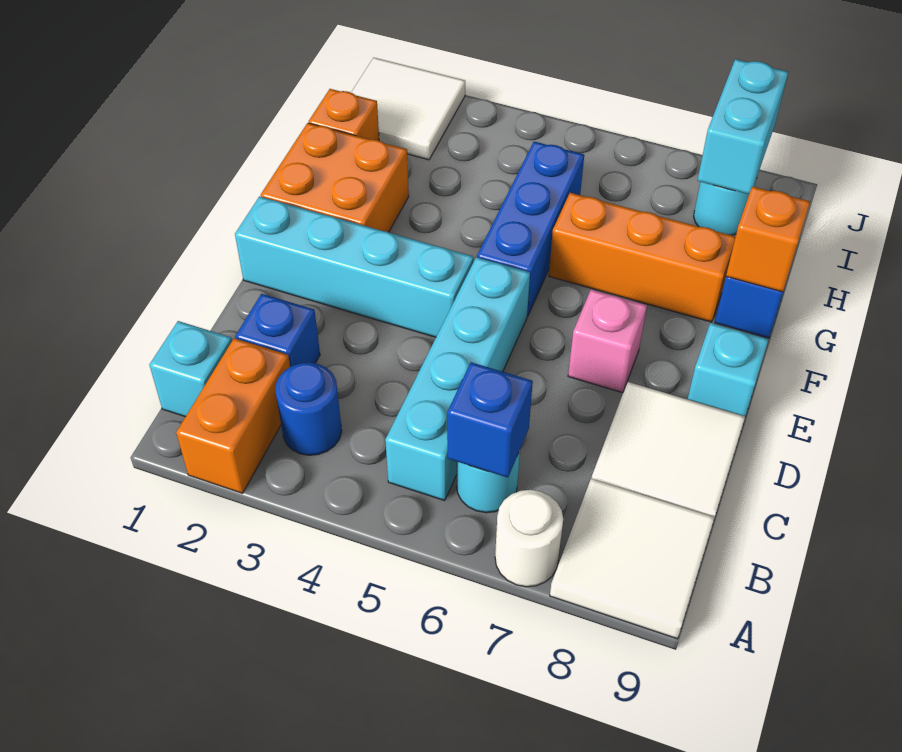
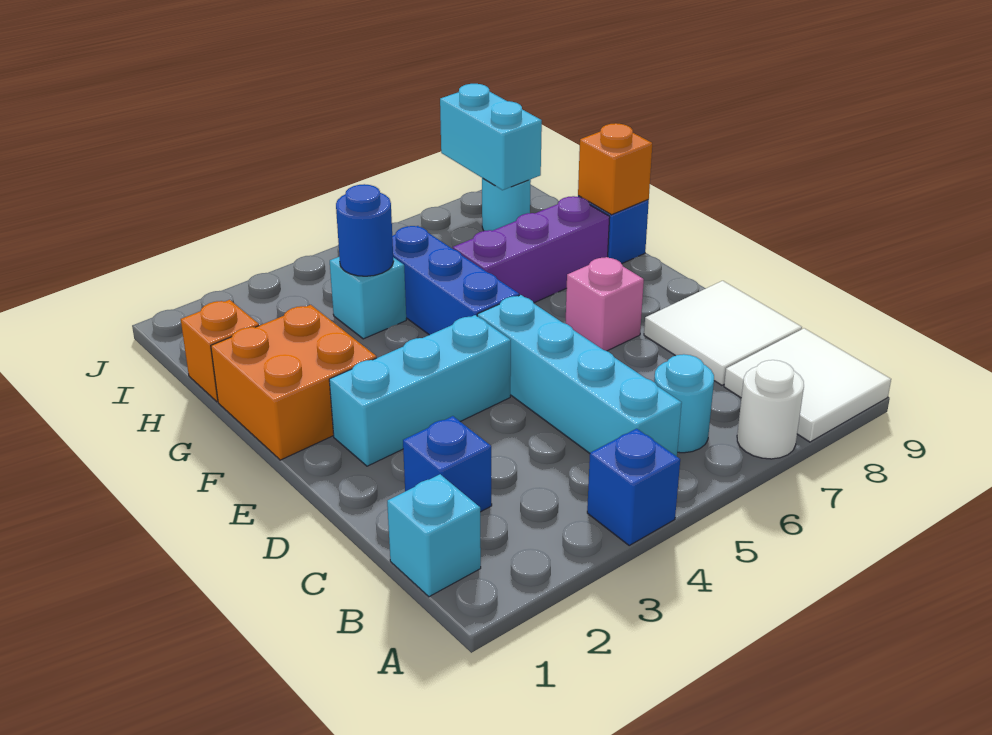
orange 1x2 brick [176,338,290,493] -> none
blue 1x1 round brick [275,363,342,455] -> blue 1x1 round brick moved to [336,184,394,276]
blue 1x1 brick [447,362,533,478] -> blue 1x1 brick moved to [587,429,680,545]
cyan 1x4 brick [235,196,473,337] -> cyan 1x3 brick [329,315,511,466]
cyan 1x1 brick [688,323,769,416] -> cyan 1x1 brick moved to [330,257,406,339]
orange 1x3 brick [549,193,736,322] -> purple 1x3 brick [453,196,610,303]
white 2x2 tile [351,58,465,160] -> none

